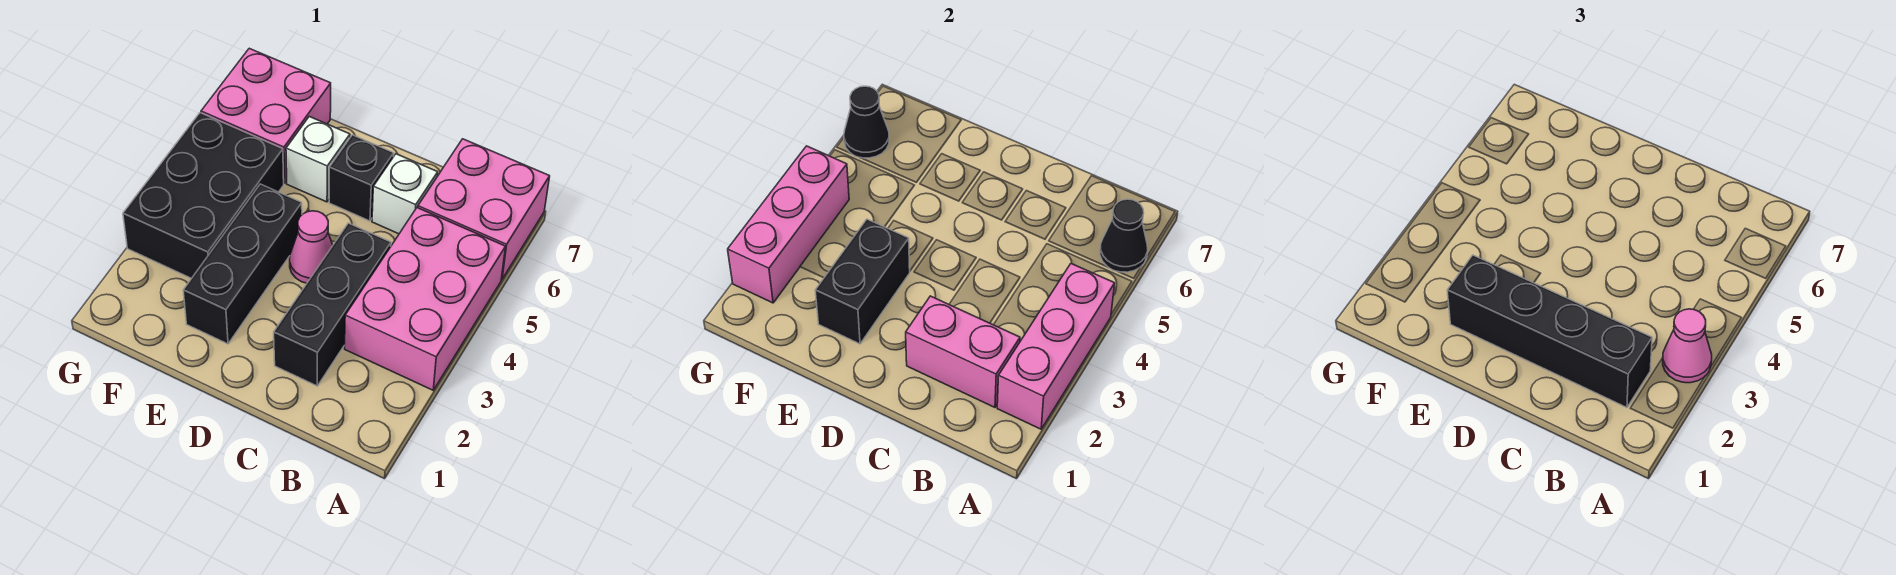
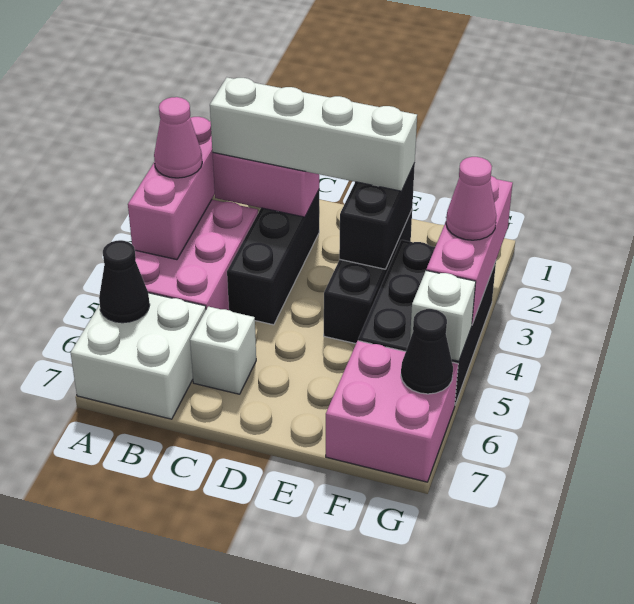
pink 2x2 brick [418,139,550,279] -> white 2x2 brick [71,293,206,419]
black 1x4 brick [1447,255,1652,407] -> white 1x4 brick [210,77,417,191]
pink 1x1 cone [290,211,333,283] -> pink 1x1 cone moved to [446,157,496,240]
black 1x1 brick [329,135,394,221] -> none
white 1x1 brick [286,117,350,202] -> white 1x1 brick moved to [410,271,476,361]

